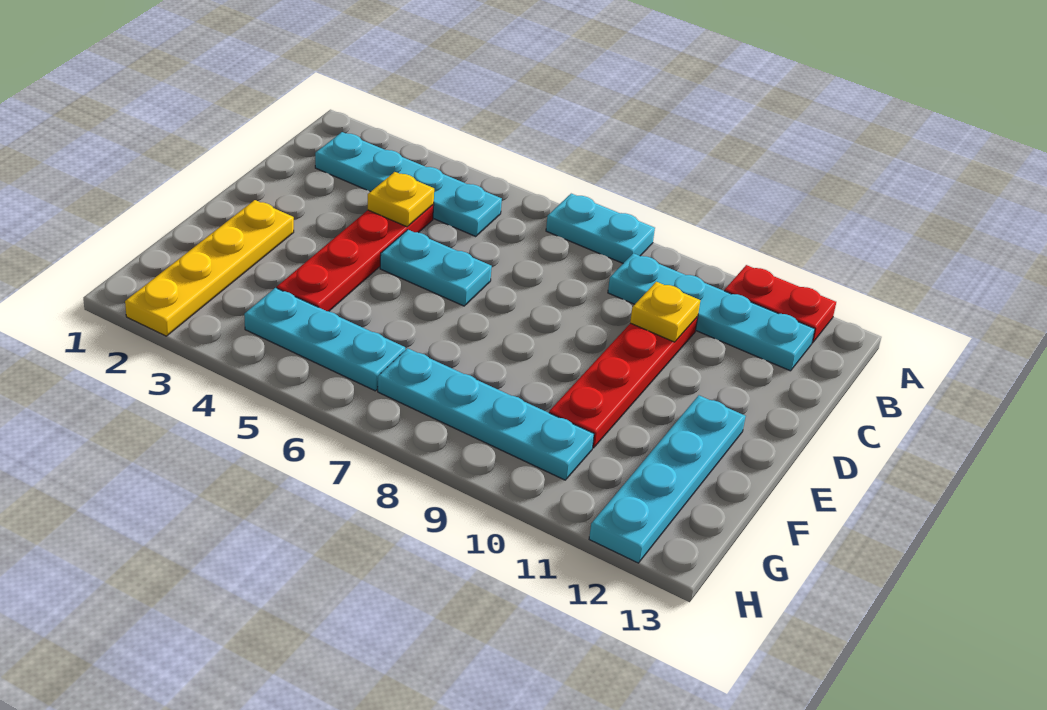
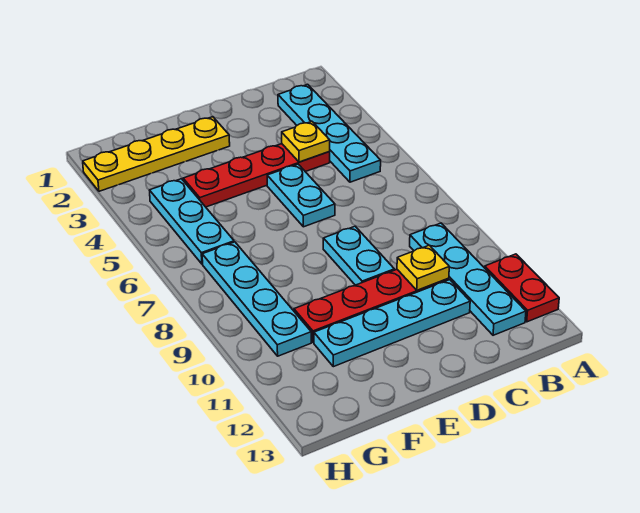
cyan 1x2 plate [546,194,655,263] -> cyan 1x2 plate moved to [323,226,394,285]
cyan 1x4 plate [589,395,746,563] -> cyan 1x4 plate moved to [314,280,470,367]

